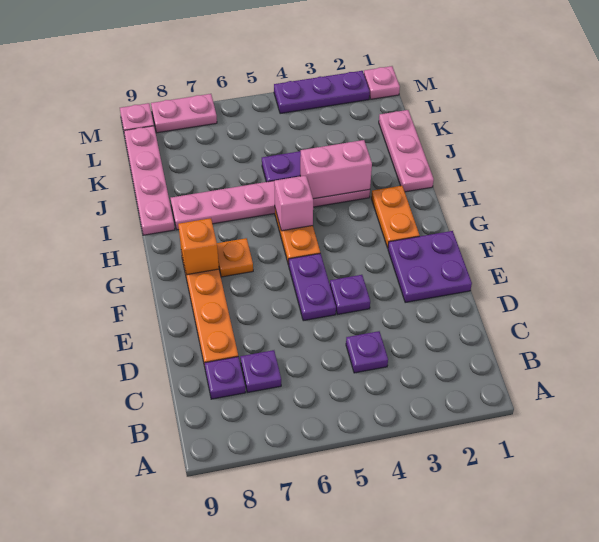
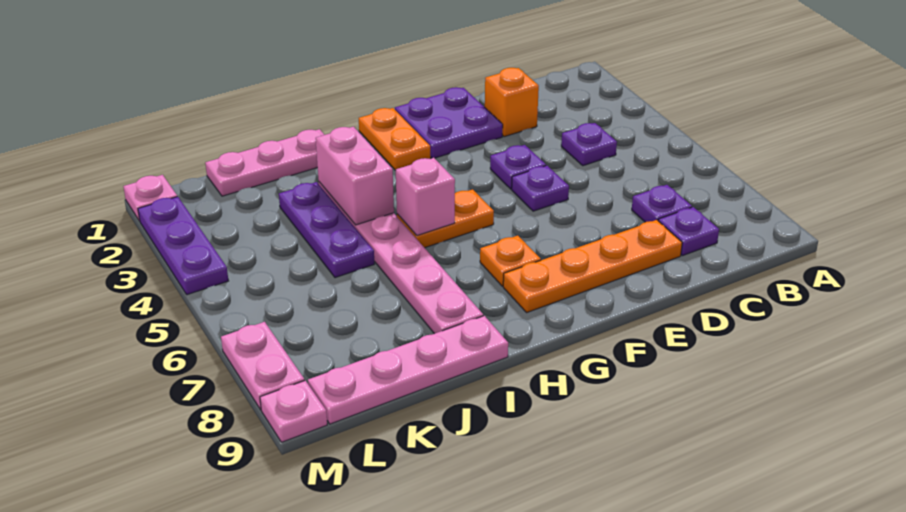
purple 1x2 plate [289,253,336,321] -> purple 1x1 plate [512,166,569,211]
orange 1x2 plate [371,186,420,248] -> orange 1x2 plate turned to [359,108,431,170]
orange 1x1 brick [178,218,219,275] -> orange 1x1 brick moved to [485,68,539,137]

